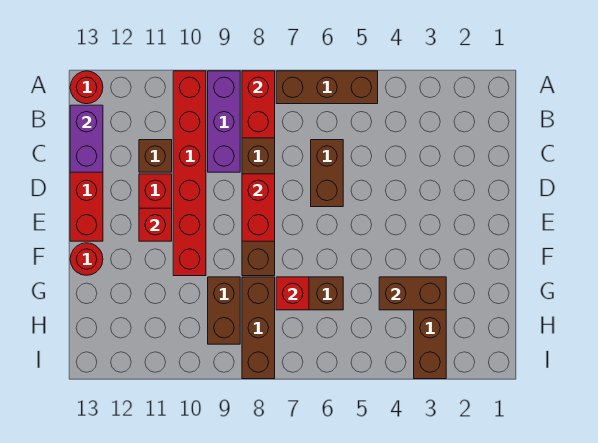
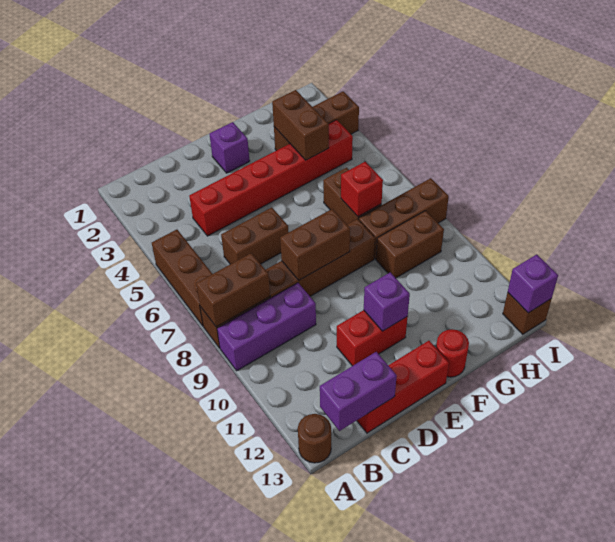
red 1x2 brick [242,71,275,138] -> brown 1x2 brick [196,253,270,327]
red 1x6 brick [173,71,206,276] -> red 1x6 brick moved to [189,120,353,236]
red 1x1 round brick [70,71,103,104] -> brown 1x1 round brick [298,414,331,463]
brown 1x1 brick [139,140,172,172] -> brown 1x1 brick moved to [503,293,551,334]
red 1x2 brick [242,174,275,241] -> brown 1x2 brick [280,209,350,280]
none -> purple 1x1 brick [210,122,250,173]
red 1x1 brick [139,208,172,241] -> purple 1x1 brick [364,272,410,331]
none -> purple 1x1 brick [508,254,558,313]

